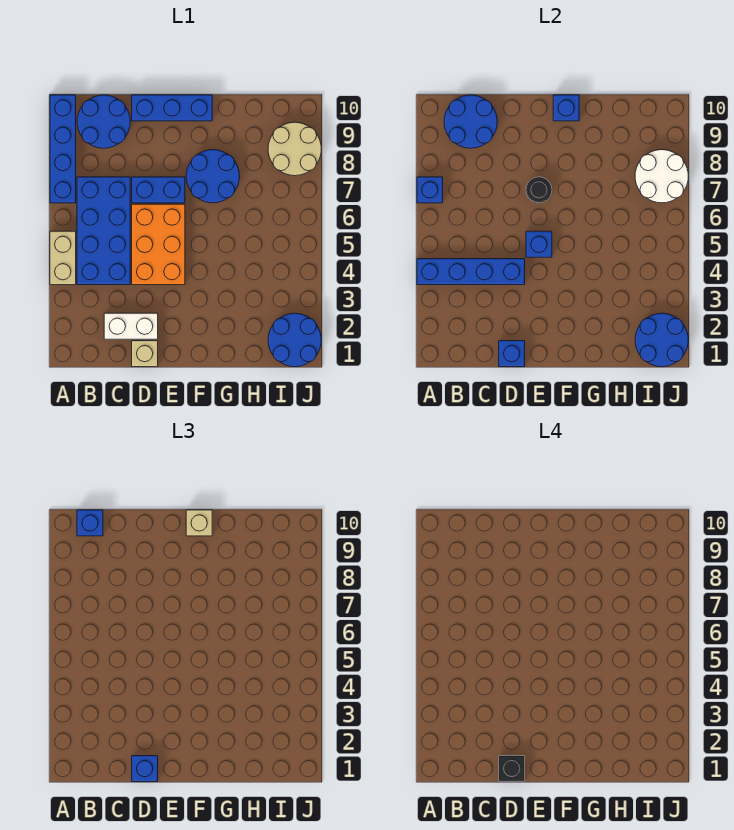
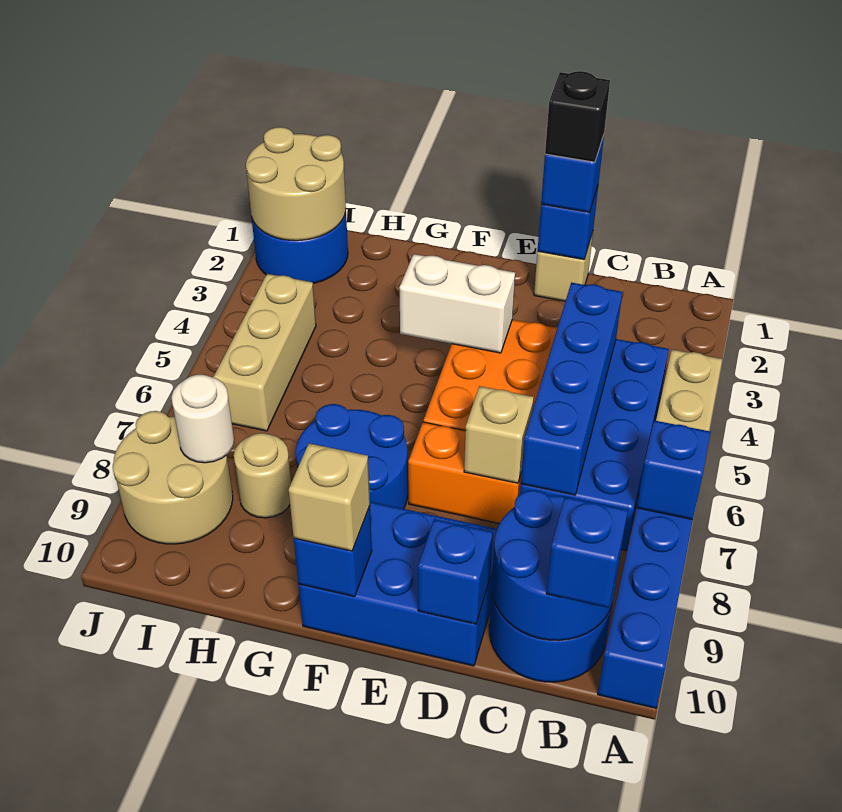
blue 1x4 brick [417,259,525,285] -> blue 1x4 brick turned to [521,283,622,495]
white 1x2 brick [104,313,158,339] -> white 1x2 brick moved to [399,254,515,353]
blue 1x2 brick [132,177,185,203] -> orange 1x2 brick [408,422,522,523]
none -> tan 1x1 brick [464,386,534,483]
blue 1x3 brick [132,95,212,121] -> blue 2x3 brick [299,502,497,666]
blue 1x1 brick [526,231,552,257] -> blue 1x1 brick moved to [418,519,493,624]
black 1x1 round brick [526,177,552,203] -> none
none -> tan 1x1 round brick [234,433,291,518]
blue 2x2 round brick [635,313,688,367] -> tan 2x2 round brick [246,127,346,241]
none -> tan 1x3 brick [213,274,316,431]
white 2x2 round brick [635,150,688,203] -> white 1x1 round brick [172,375,234,463]

